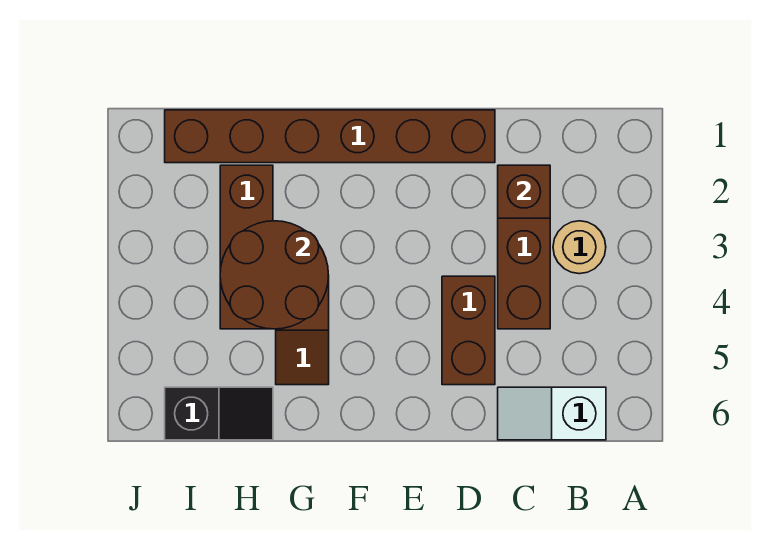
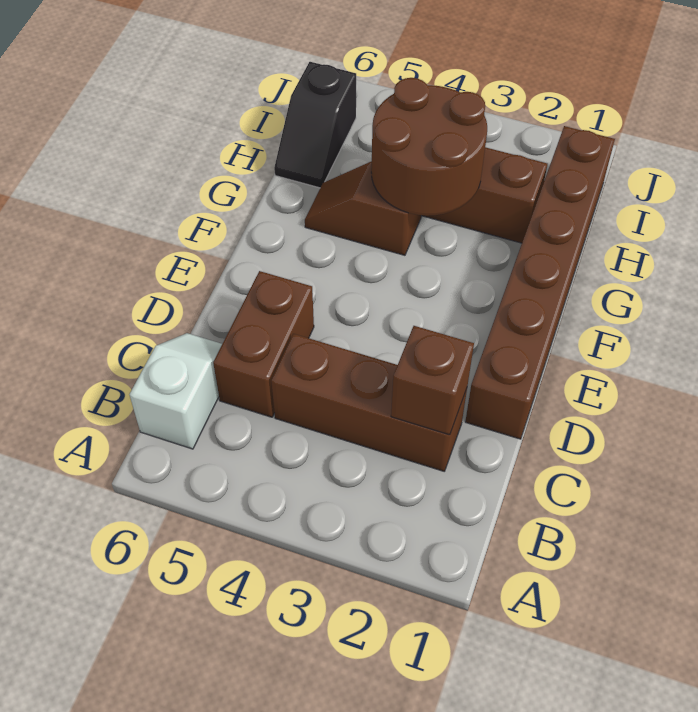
tan 1x1 round brick [553,221,606,274] -> none
brown 1x2 brick [442,276,495,385] -> brown 1x2 brick turned to [213,271,314,417]

